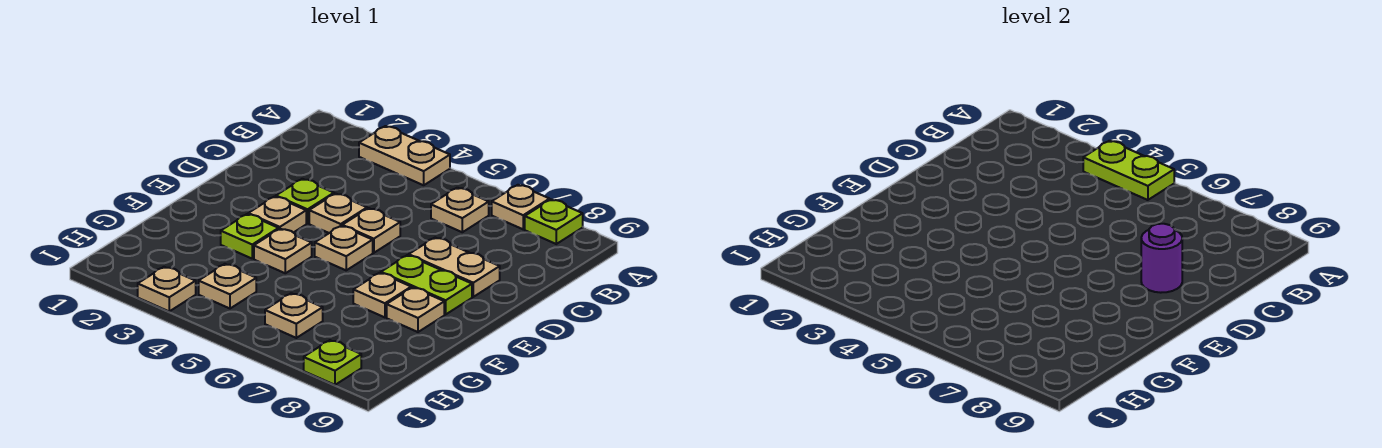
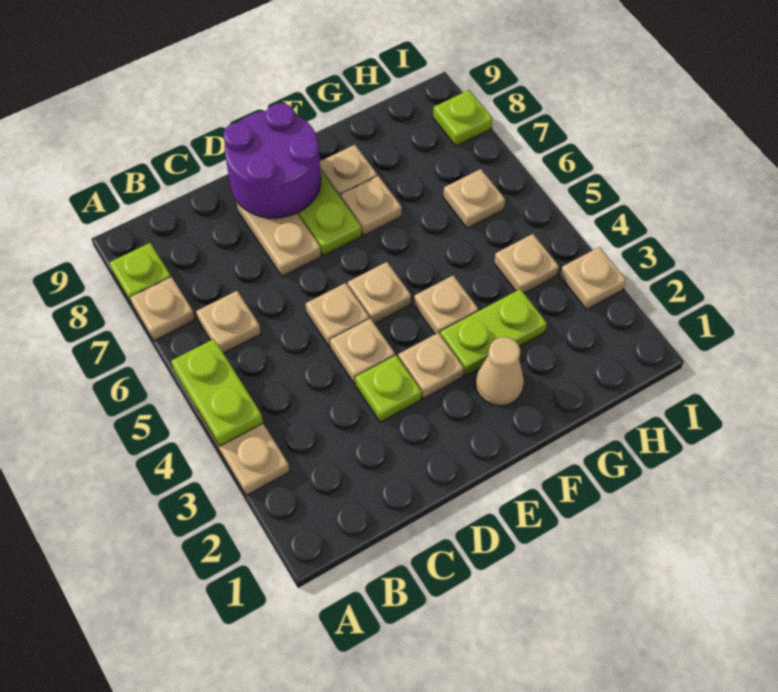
purple 1x1 round brick [1141,224,1182,293] -> purple 2x2 round brick [224,103,321,218]
none -> tan 1x1 cone [476,337,524,406]
lime 1x1 plate [221,214,279,258] -> lime 1x2 plate [440,289,547,376]

